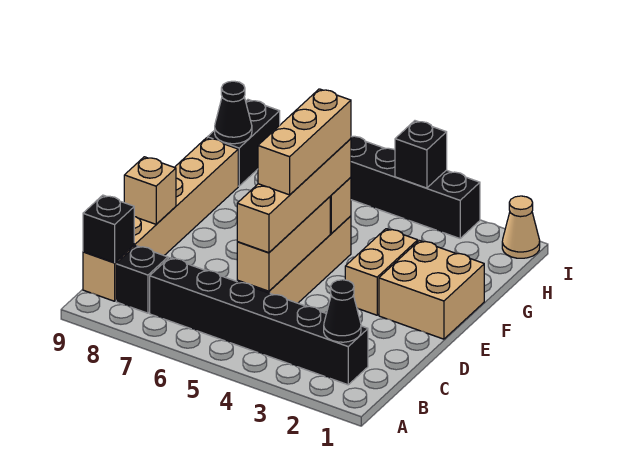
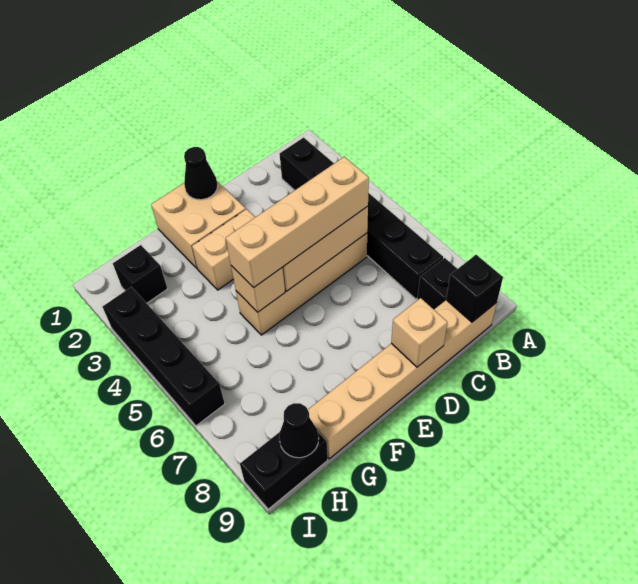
black 1x1 cone [324,280,361,342] -> black 1x1 cone moved to [184,147,218,200]
tan 1x3 brick [258,89,351,195] -> none
tan 1x1 cone [502,196,540,258] -> none
black 1x1 brick [395,121,447,188] -> black 1x1 brick moved to [113,245,168,303]

